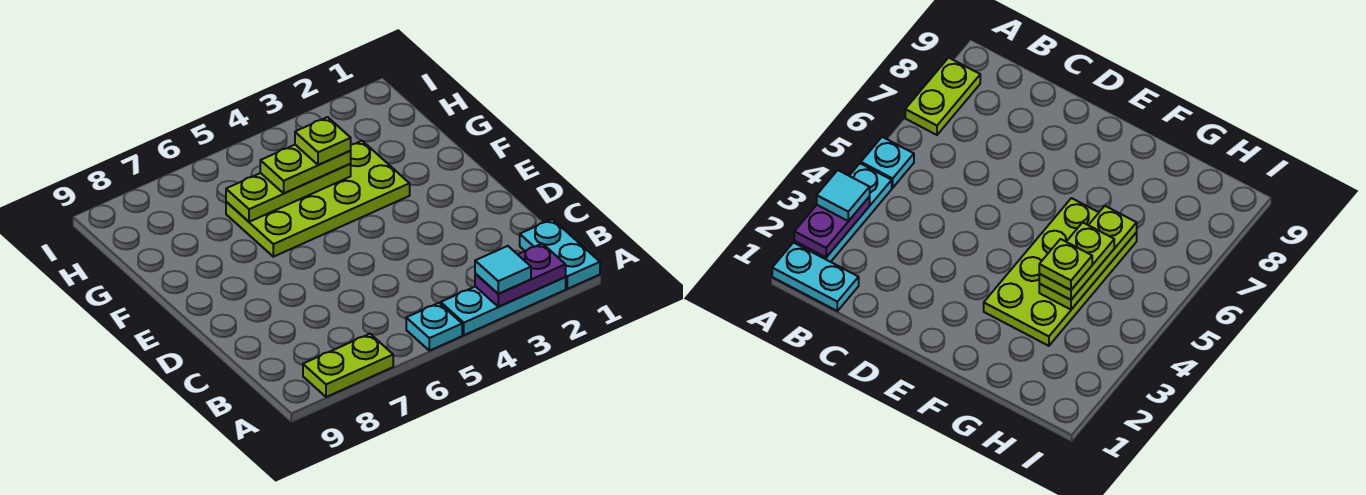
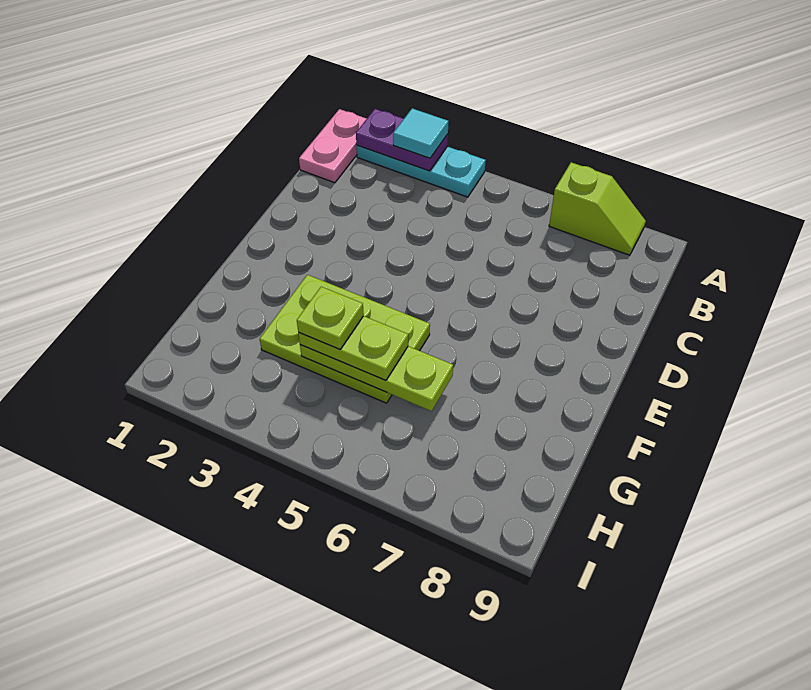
cyan 1x2 plate [520,219,600,289] -> pink 1x2 plate [299,109,367,183]
cyan 1x1 plate [406,303,462,351] -> none
lime 1x2 plate [303,334,393,397] -> lime 1x2 slope [549,162,646,255]
lime 2x4 plate [226,141,410,257] -> lime 2x3 plate [260,275,430,403]

